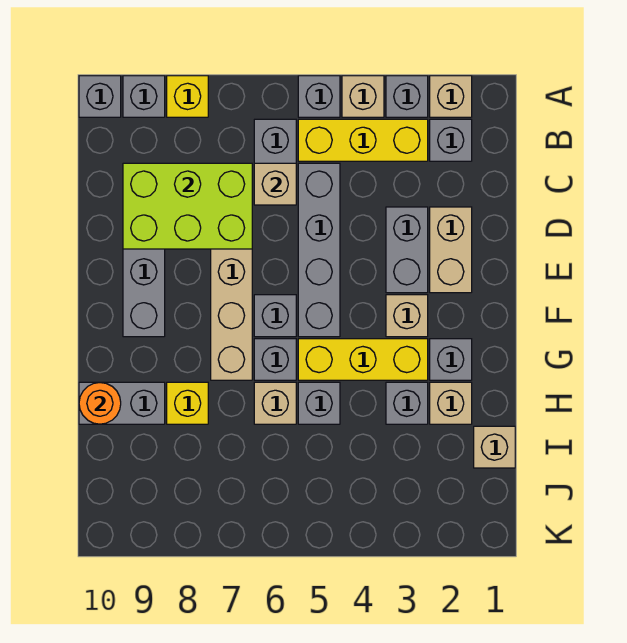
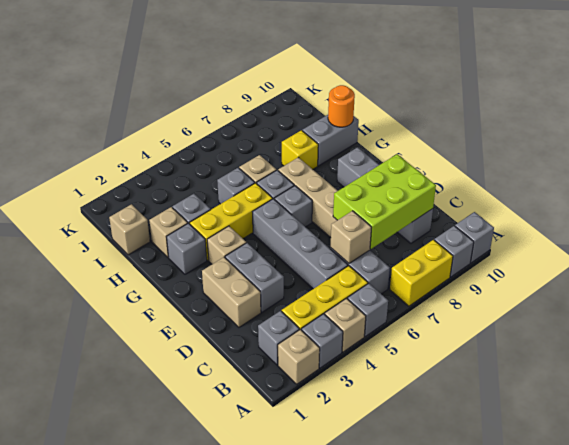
yellow 1x1 brick [167,76,208,117] -> yellow 1x2 brick [390,240,453,306]

